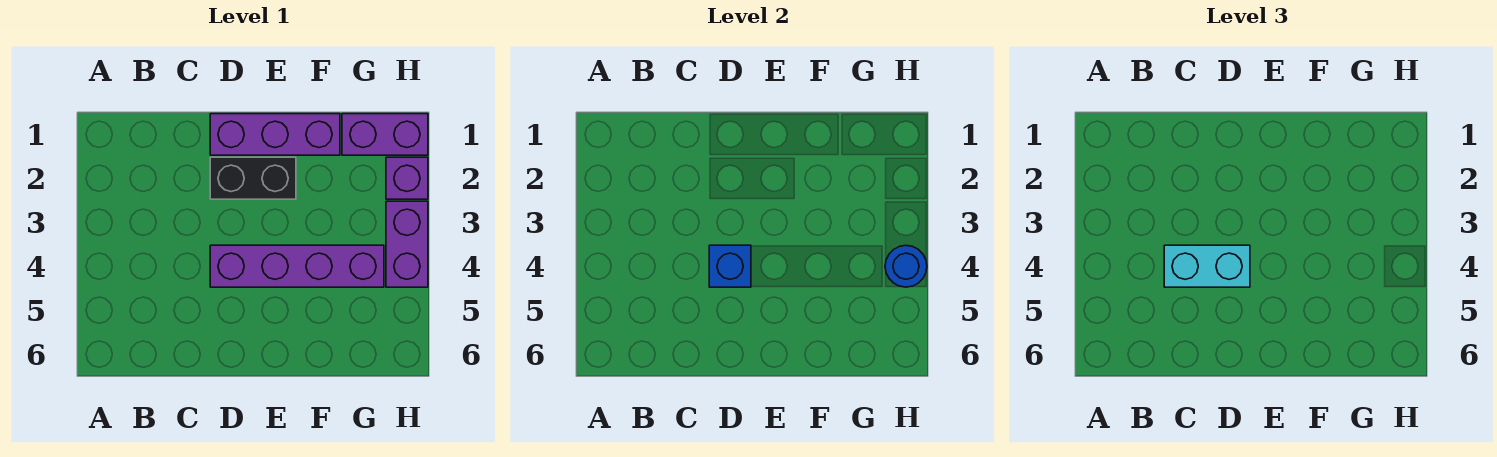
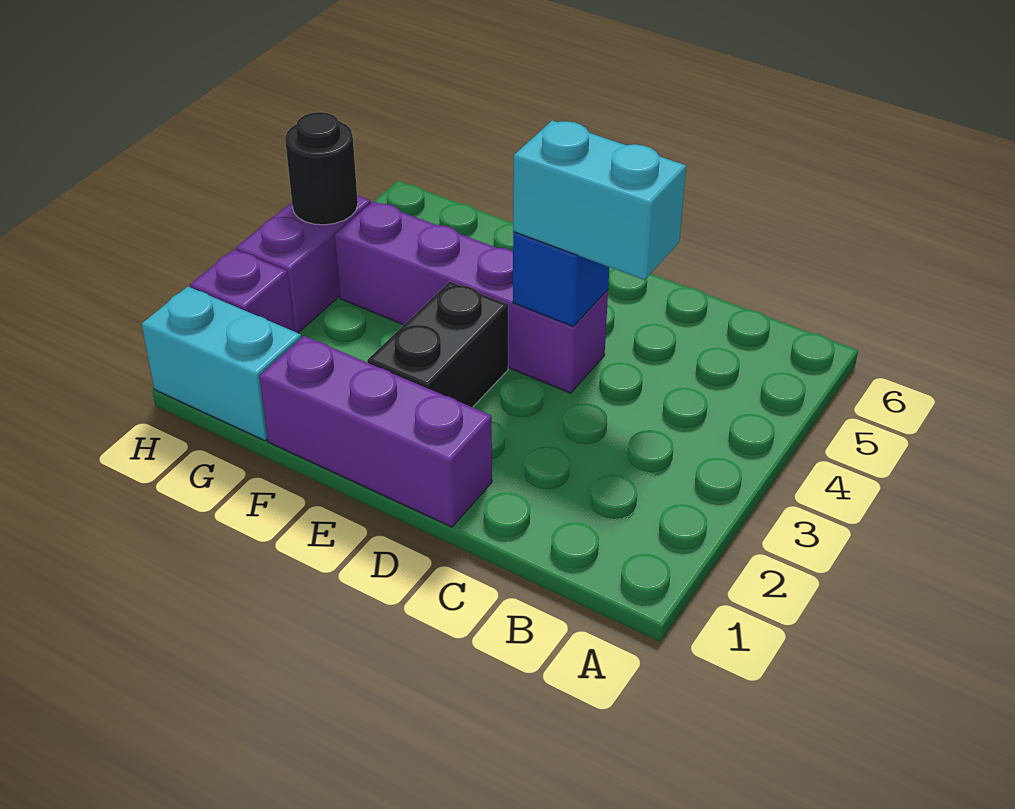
black 1x2 brick [210,157,296,199] -> black 1x2 brick turned to [367,282,508,407]
purple 1x2 brick [342,114,428,155] -> cyan 1x2 brick [142,286,301,441]
blue 1x1 round brick [885,245,927,287] -> black 1x1 round brick [285,112,358,225]

